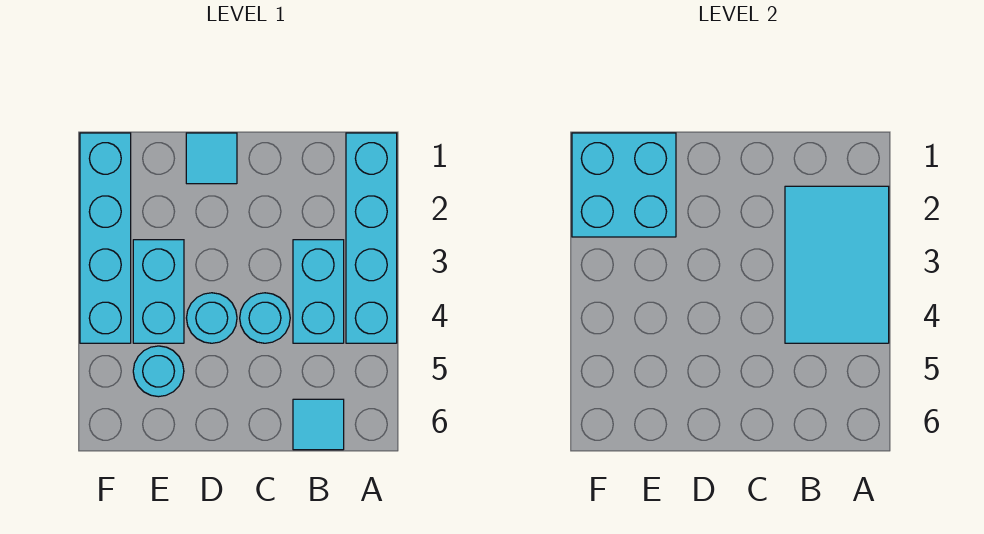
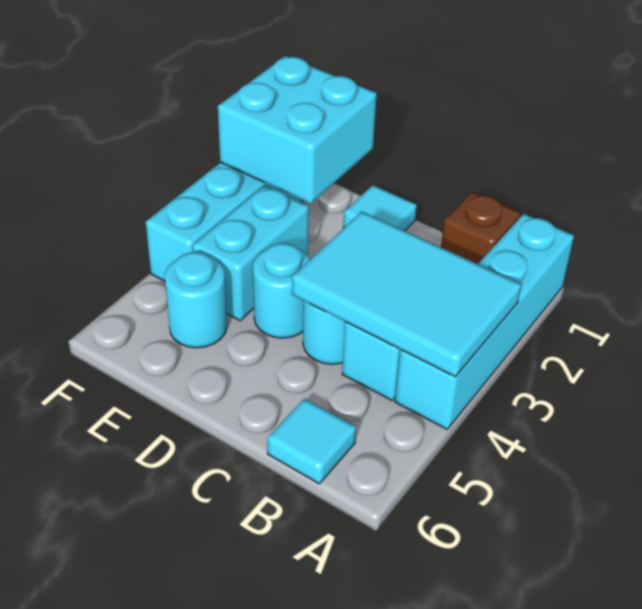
cyan 2x3 tile [785,186,889,343] -> cyan 2x3 tile turned to [292,211,521,377]
none -> brown 1x1 brick [441,192,521,264]

